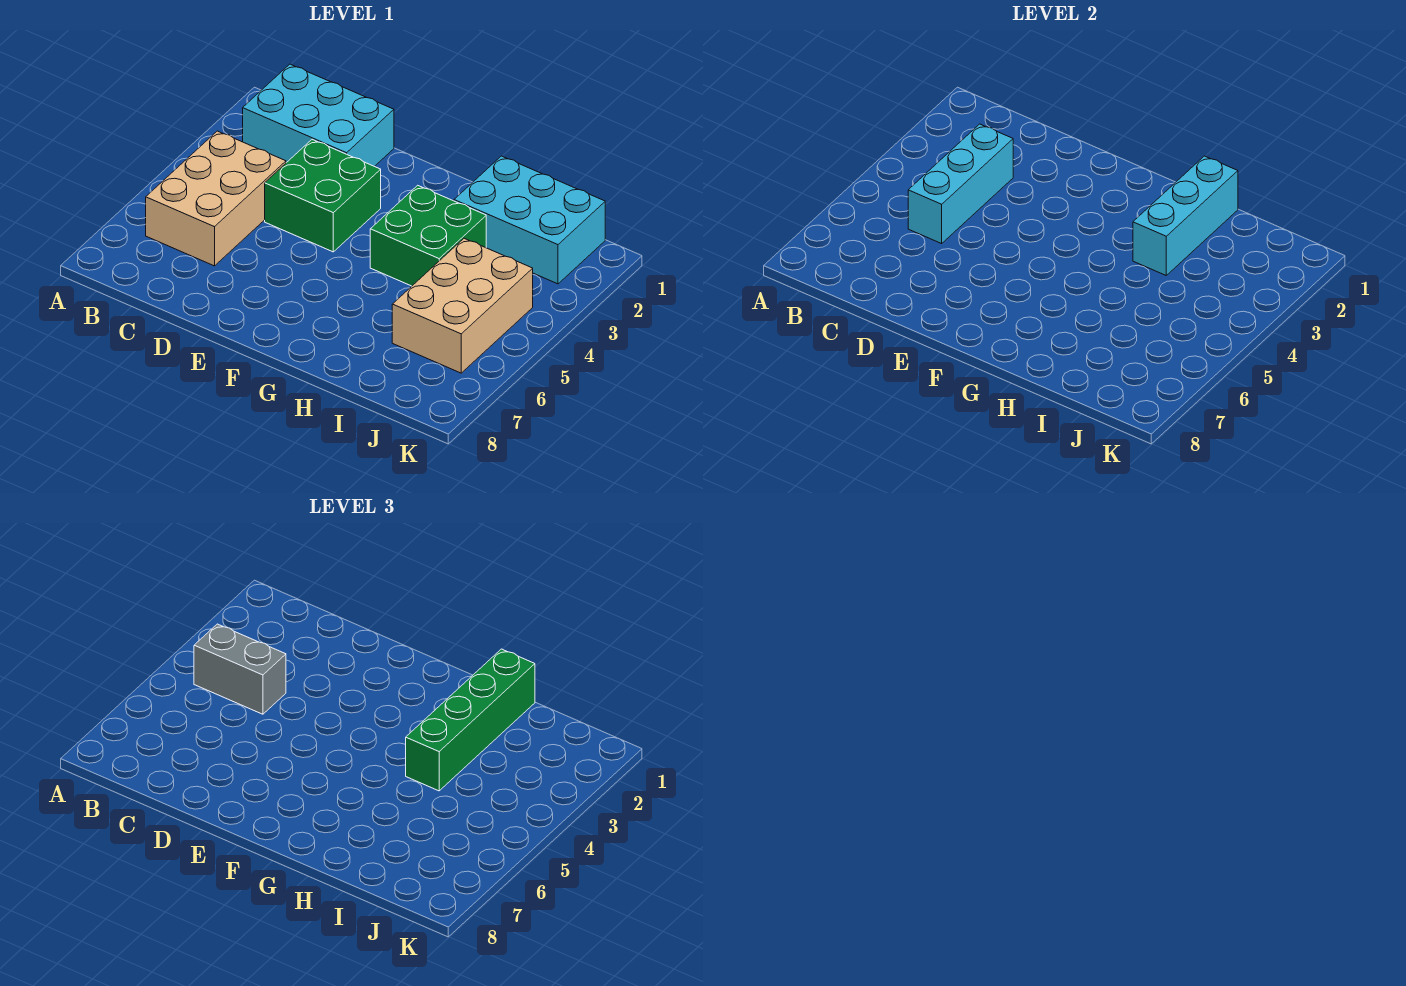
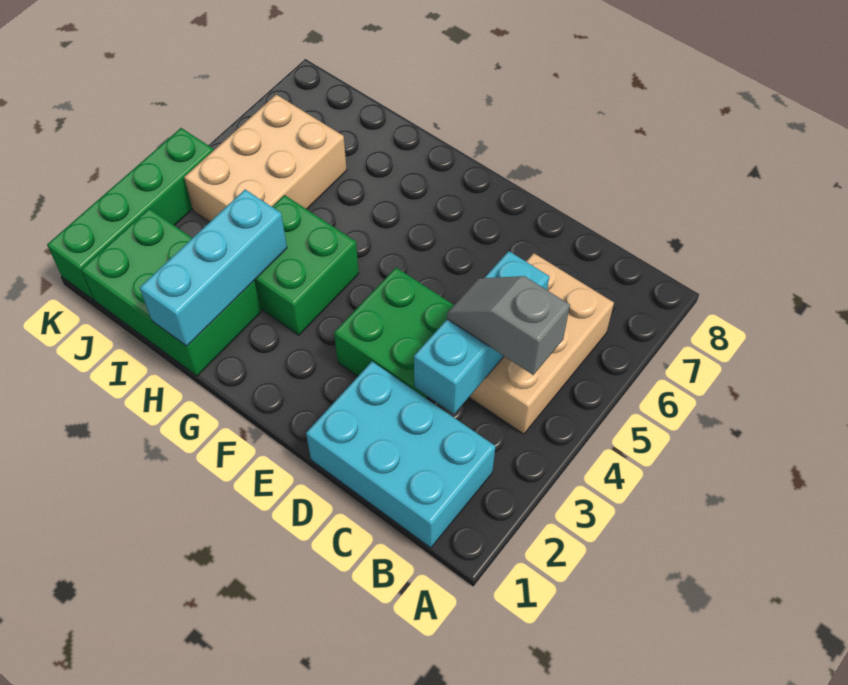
grey 1x2 brick [194,624,286,714] -> grey 1x2 slope [447,276,570,375]
cyan 2x3 brick [454,156,605,284] -> green 2x3 brick [81,209,261,376]
green 1x4 brick [406,649,535,791] -> green 1x4 brick moved to [47,128,214,300]

